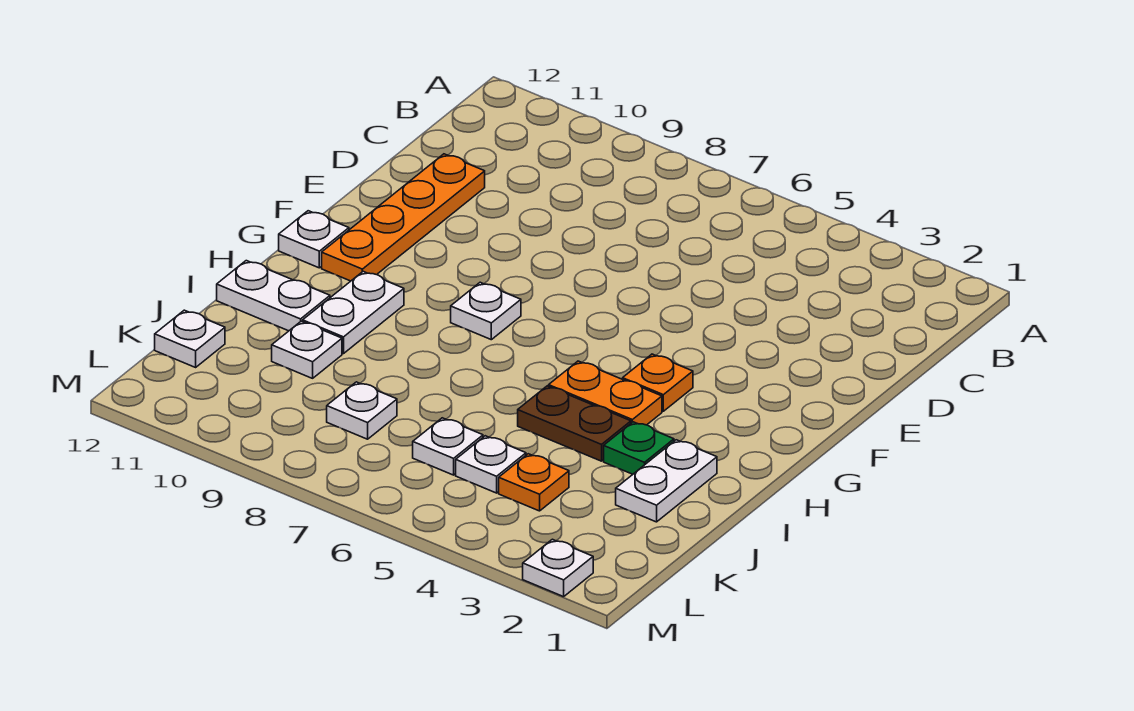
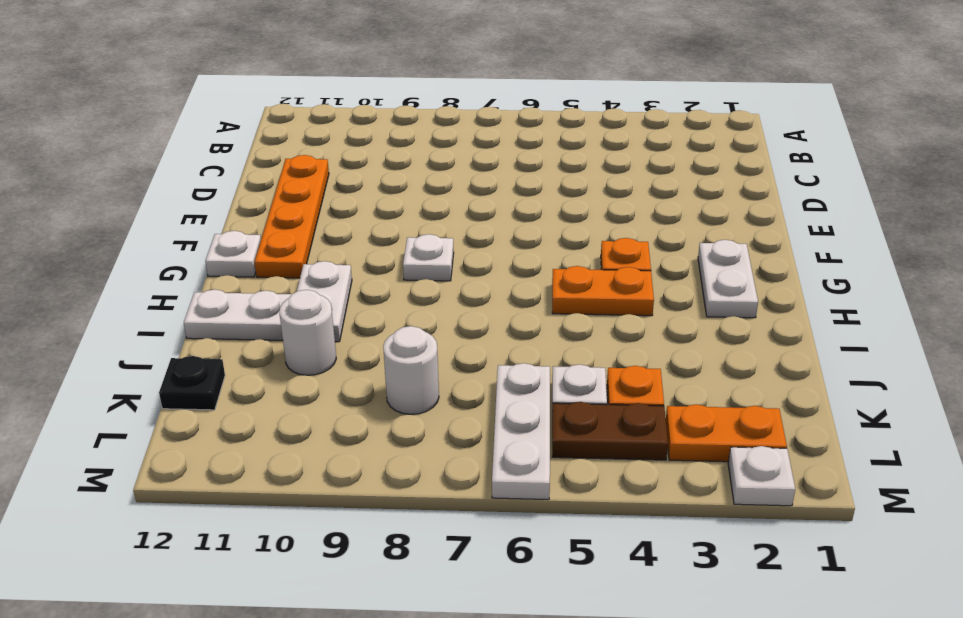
white 1x2 plate [616,440,717,522] -> white 1x2 plate moved to [698,240,758,318]
green 1x1 plate [604,422,674,474] -> none
brown 1x2 plate [518,386,631,461] -> brown 1x2 plate moved to [552,402,668,460]
white 1x1 plate [272,321,342,378] -> white 1x1 round brick [279,290,336,375]
white 1x1 plate [413,418,483,475] -> white 1x3 plate [492,363,550,500]
white 1x1 plate [327,382,397,439] -> white 1x1 round brick [383,326,439,414]
white 1x1 plate [155,310,225,367] -> black 1x1 plate [159,356,225,410]
none -> orange 1x2 plate [666,404,787,462]

